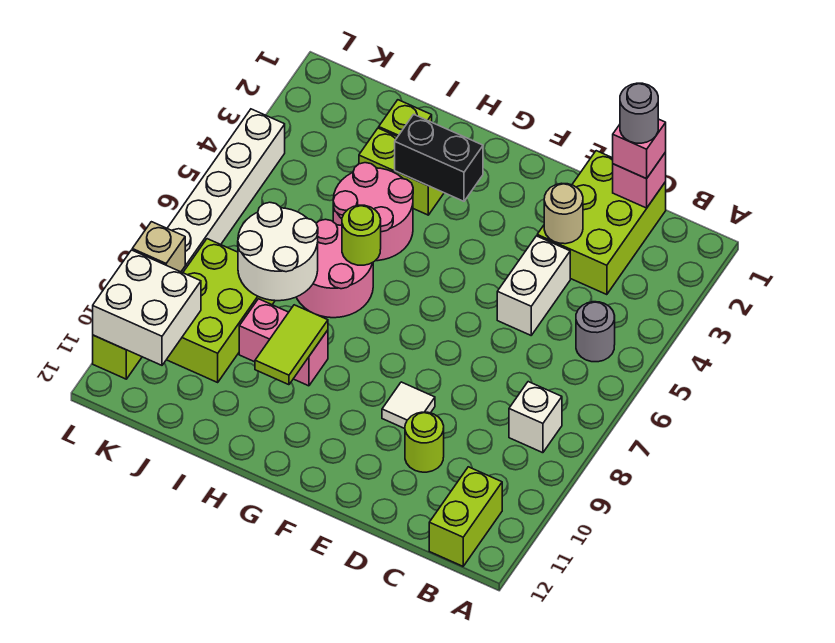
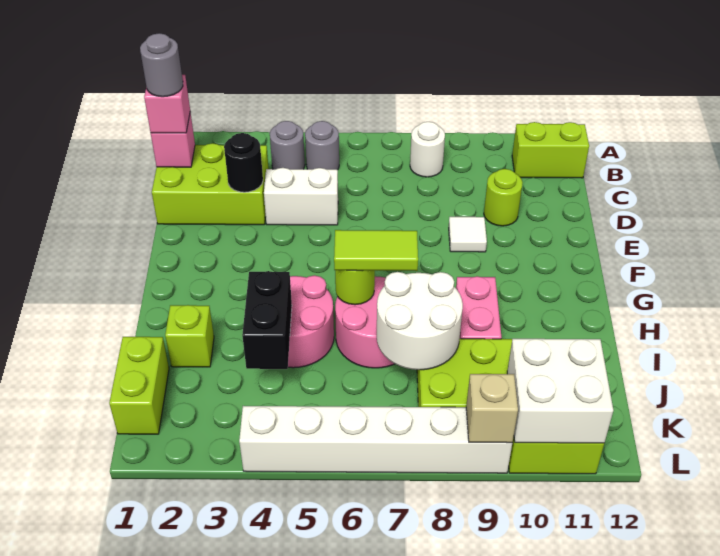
none -> grey 1x1 round brick [270,121,305,169]
white 1x1 brick [509,382,562,453] -> white 1x1 round brick [410,122,445,177]
tan 1x1 round brick [544,183,583,244] -> black 1x1 round brick [224,133,263,192]
black 1x2 brick [395,114,483,201] -> black 1x2 brick moved to [242,271,292,369]
lime 1x2 brick [359,128,444,215] -> lime 1x2 brick moved to [109,337,169,434]
lime 1x2 tile [255,305,328,385] -> lime 1x2 tile moved to [334,230,418,271]

